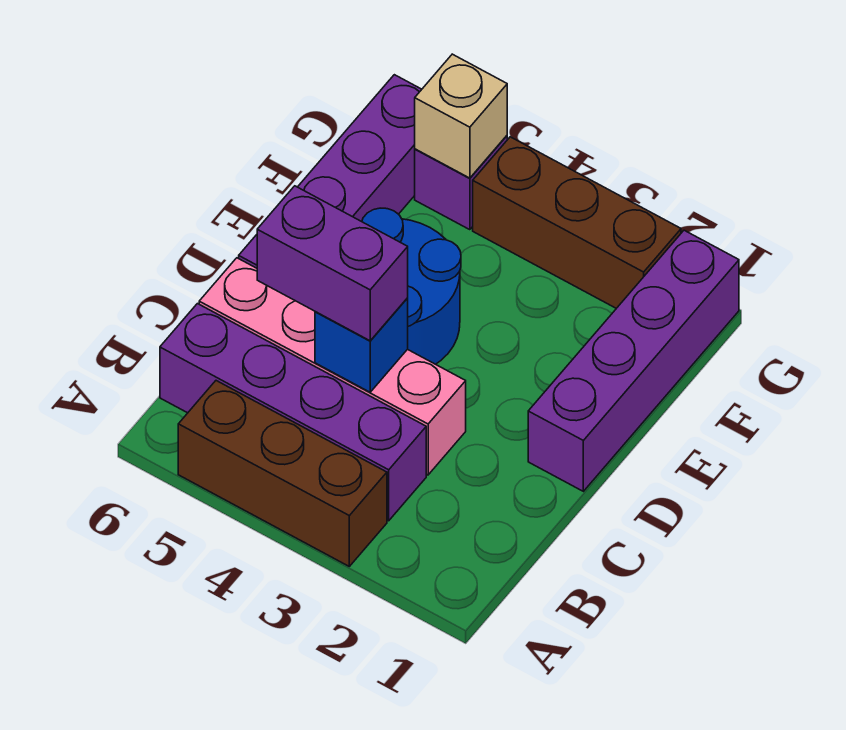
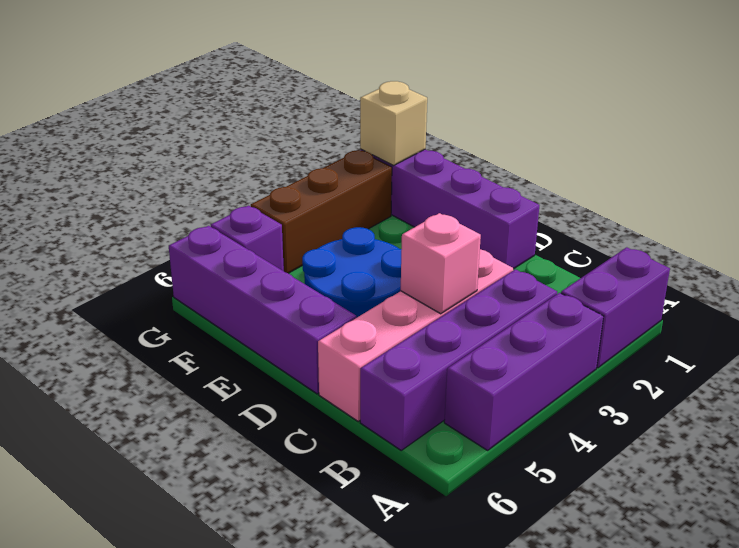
brown 1x3 brick [178,381,387,566] -> purple 1x3 brick [444,293,604,450]
blue 1x1 brick [315,298,408,392] -> pink 1x1 brick [401,213,481,314]
purple 1x2 brick [257,186,408,341] -> purple 1x2 brick moved to [561,247,670,368]
tan 1x1 brick [415,54,507,178] -> tan 1x1 brick moved to [360,81,427,165]

